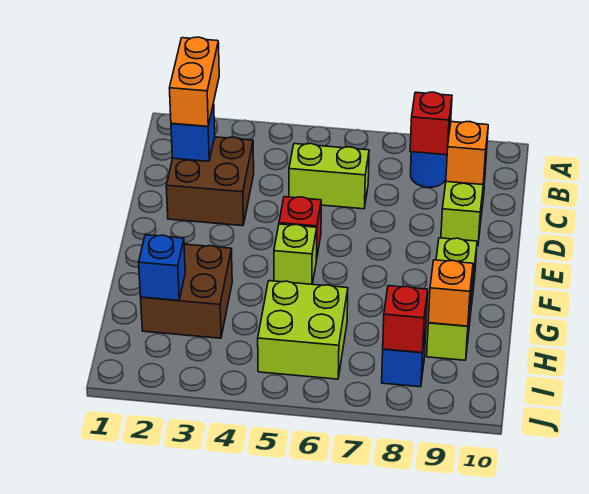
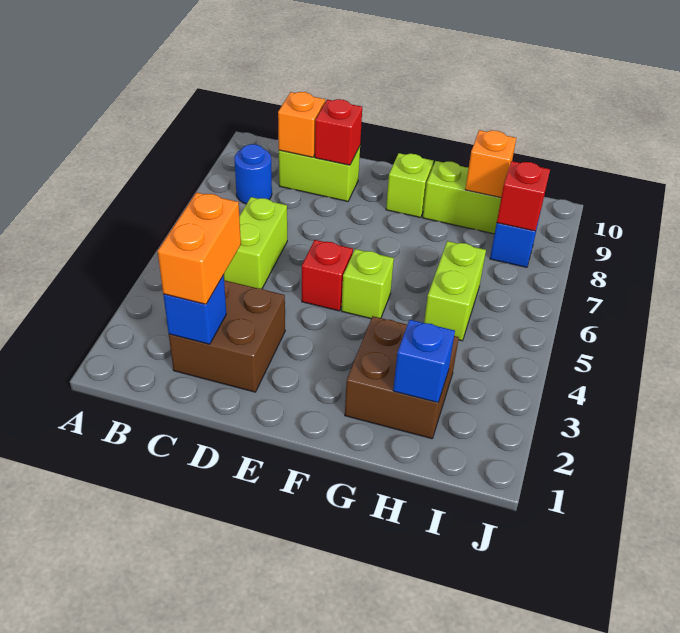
orange 1x2 brick [169,37,219,126] -> orange 1x2 brick turned to [158,192,241,304]
red 1x1 brick [410,92,452,155] -> red 1x1 brick moved to [315,99,362,165]
lime 2x2 brick [258,281,348,379] -> lime 1x2 brick [424,241,486,341]

